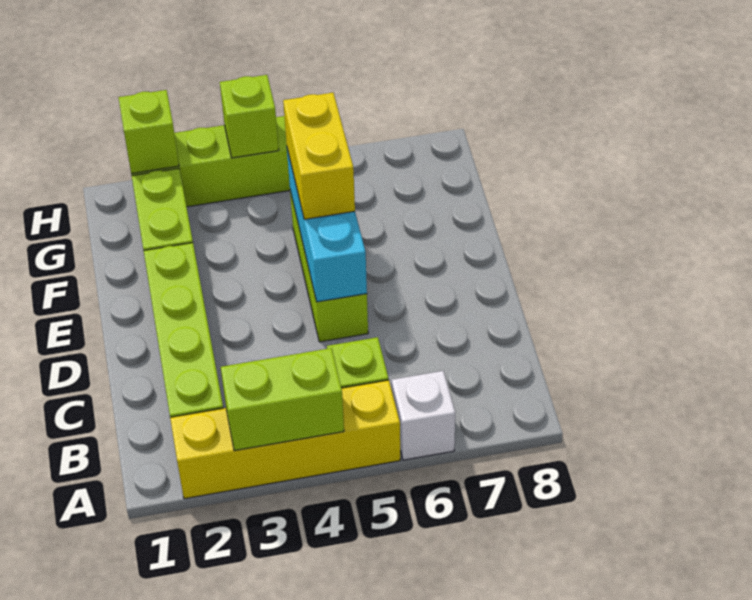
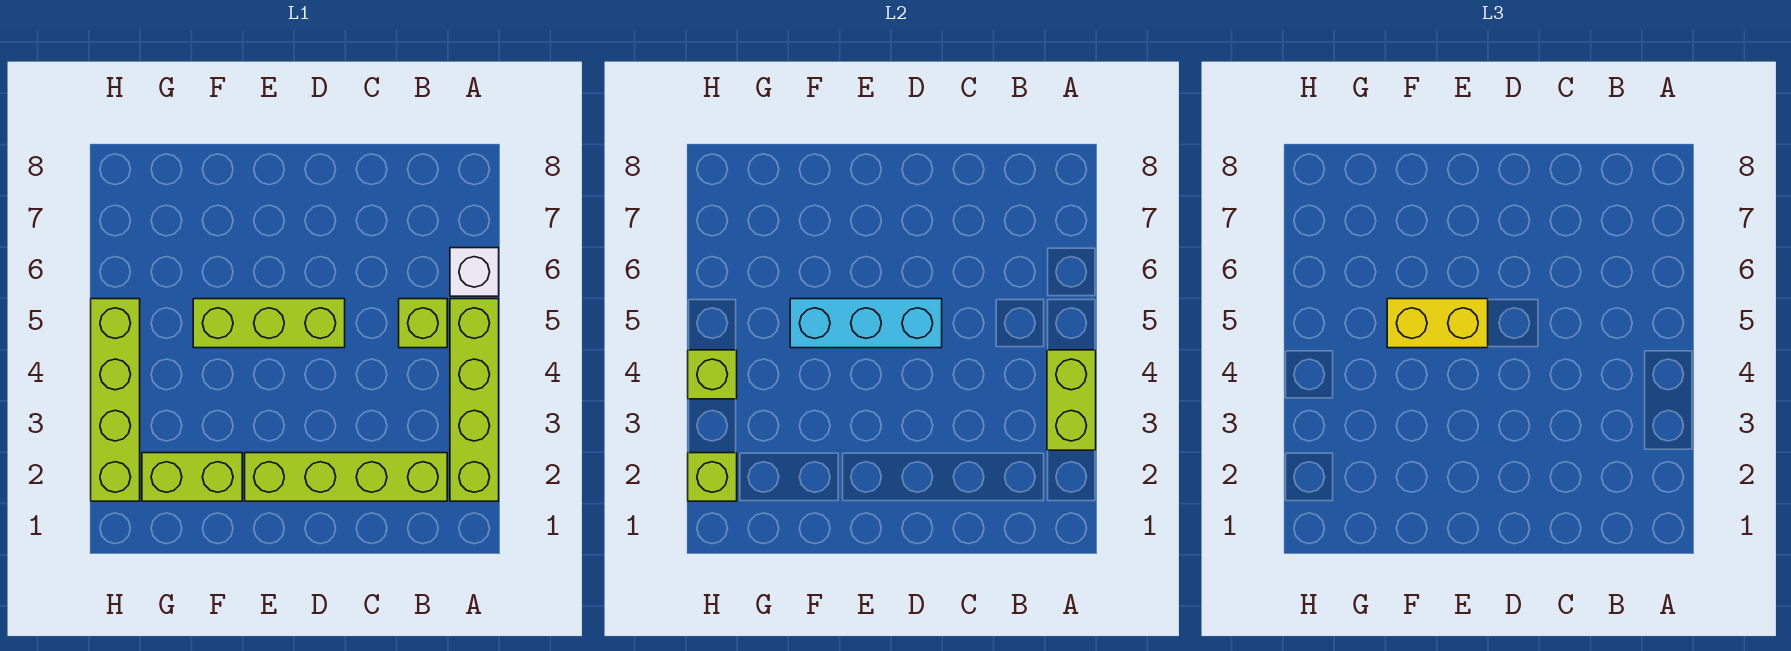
yellow 1x4 brick [170,380,400,499] -> lime 1x4 brick [450,299,499,501]

